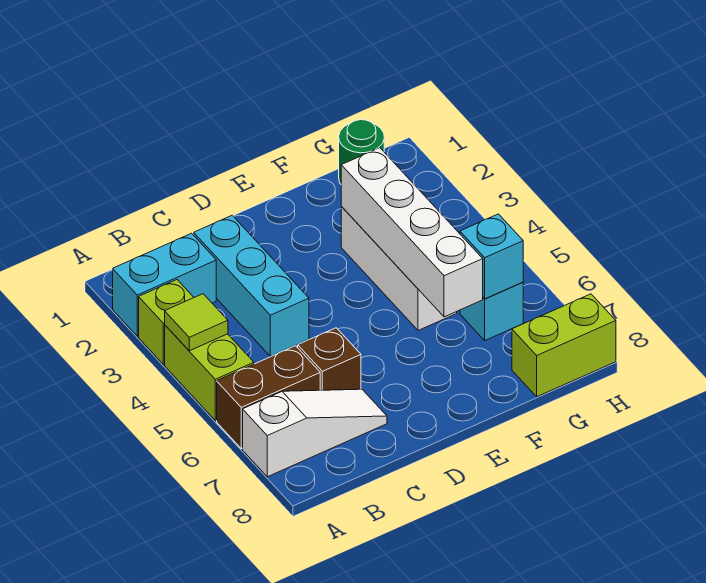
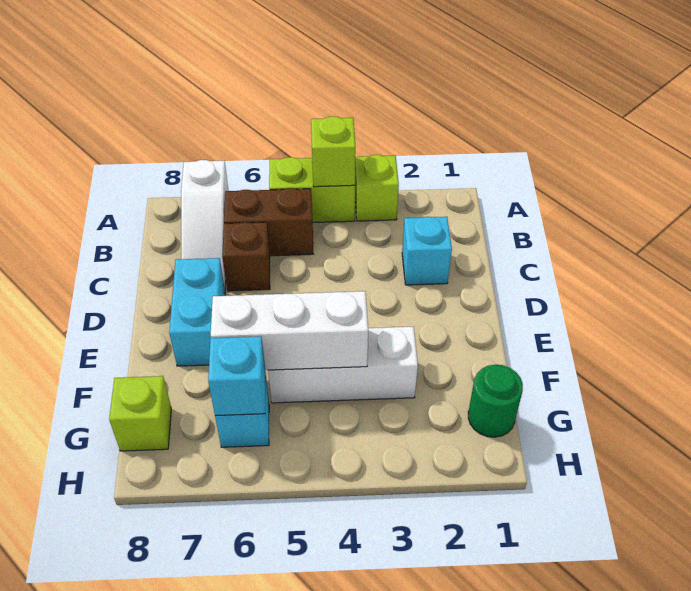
cyan 1x2 brick [113,233,216,336] -> cyan 1x2 brick moved to [169,258,225,366]
lime 1x1 tile [165,294,228,351] -> lime 1x1 brick [311,116,355,187]
brown 1x2 brick [217,346,320,449] -> brown 1x2 brick turned to [224,188,313,256]
cyan 1x3 brick [194,215,309,356] -> cyan 1x1 brick [402,217,452,285]
white 1x4 brick [341,148,483,317] -> white 1x3 brick [211,291,368,370]
lime 1x2 brick [512,294,616,397] -> lime 1x1 brick [109,376,171,451]

